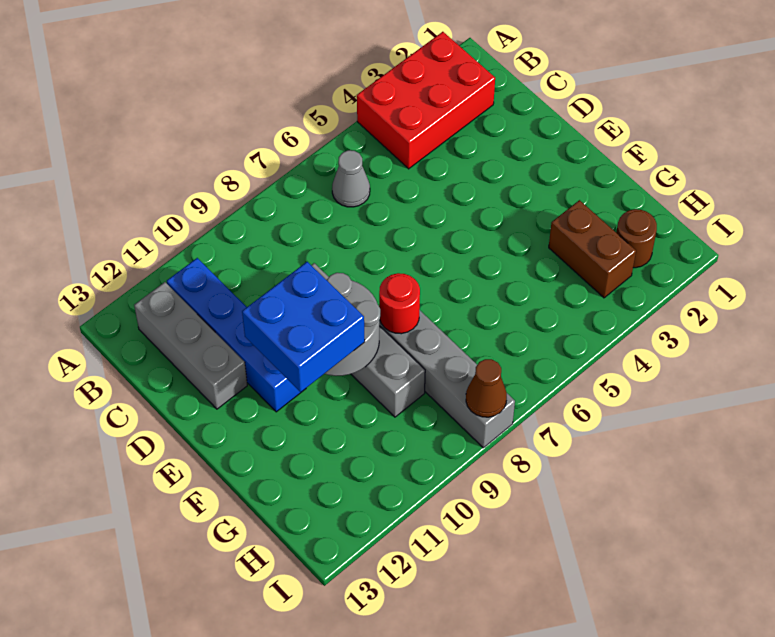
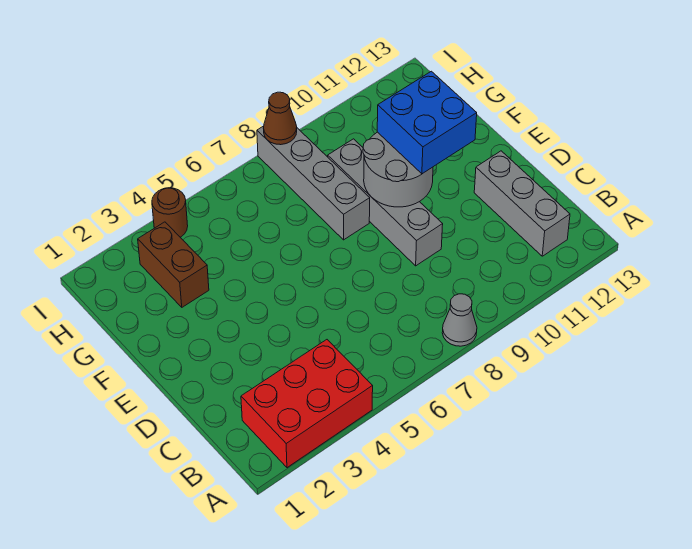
grey 1x1 cone [332,150,370,207] -> grey 1x1 cone moved to [442,294,477,346]
blue 1x4 brick [167,258,305,412] -> none
red 1x1 round brick [379,273,420,334] -> none
brown 1x1 round brick [616,209,657,268] -> brown 1x1 round brick moved to [152,188,188,237]

